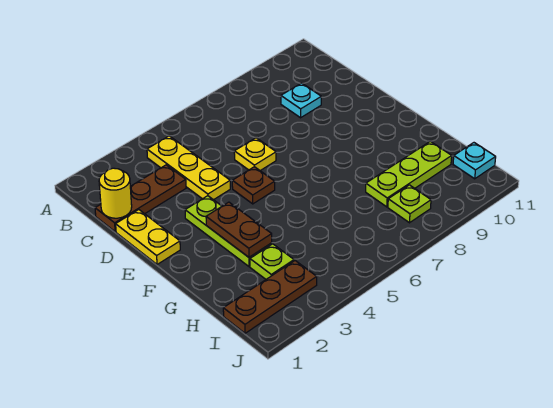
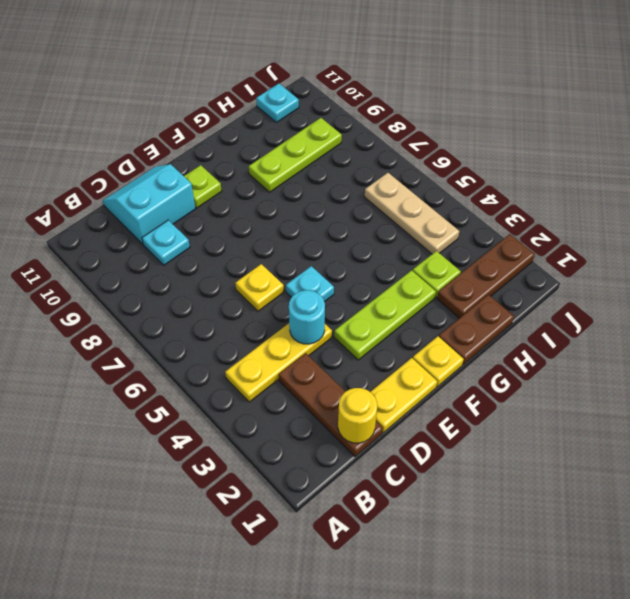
none -> cyan 2x2 slope [103,164,196,244]
none -> cyan 1x1 round brick [289,290,325,344]
brown 1x1 plate [232,167,275,204] -> cyan 1x1 plate [286,266,334,302]
none -> yellow 1x1 plate [413,336,464,387]
brown 1x2 plate [206,202,272,257] -> brown 1x2 plate moved to [439,295,514,365]
lime 1x3 plate [366,141,452,207] -> lime 1x3 plate turned to [249,118,342,192]
brown 1x3 plate [223,261,317,333] -> brown 1x3 plate turned to [437,234,535,318]
none -> tan 1x3 plate [365,173,459,254]
lime 1x1 plate [388,185,431,223] -> lime 1x1 plate moved to [184,165,222,208]

